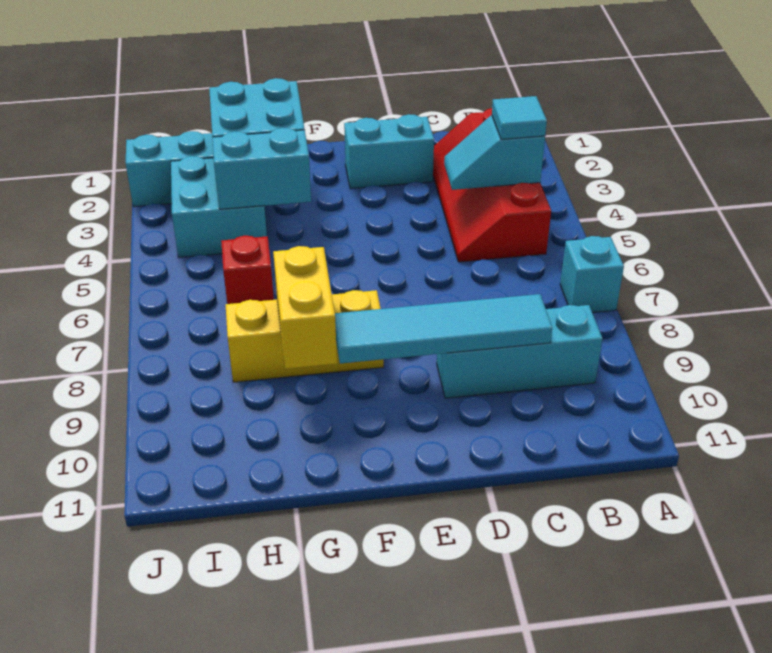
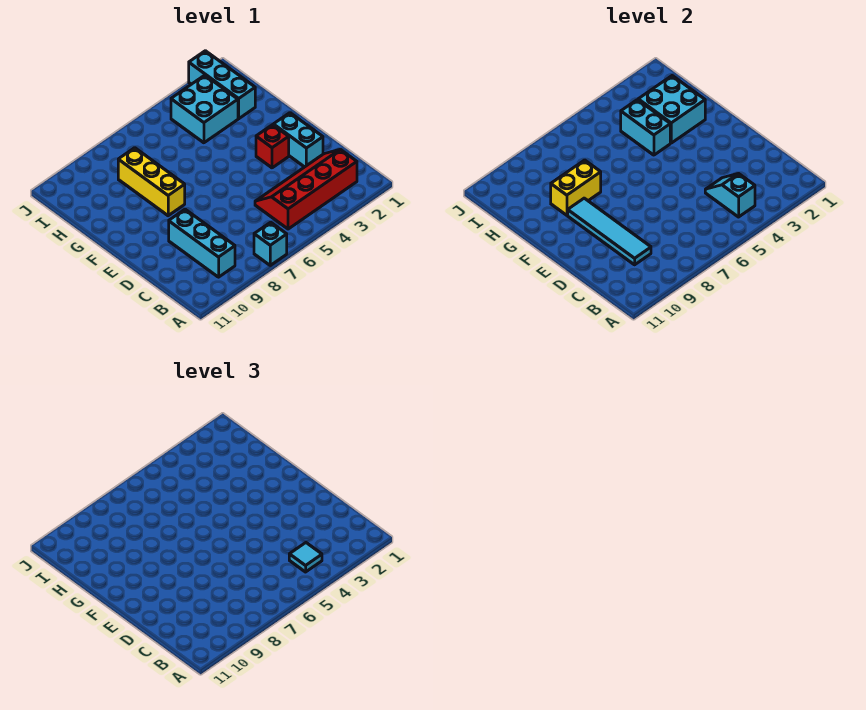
red 1x1 brick [221,236,274,304] -> red 1x1 brick moved to [256,125,289,168]

